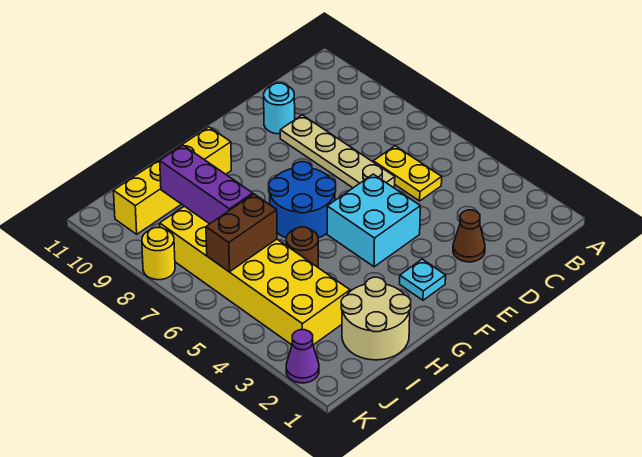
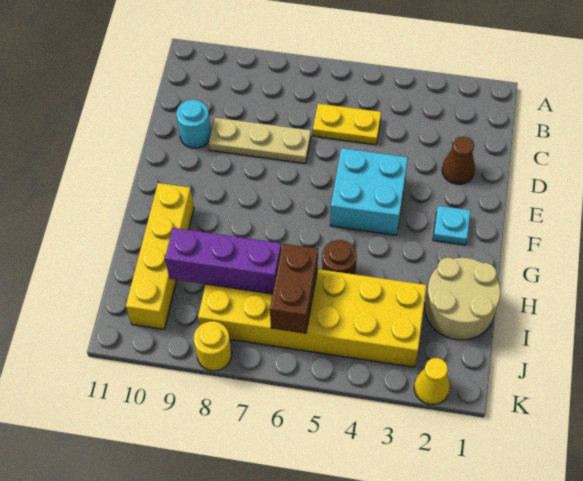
tan 1x4 plate [280,115,395,188] -> tan 1x3 plate [209,117,311,164]
blue 2x2 round brick [269,162,336,238] -> none
purple 1x1 cone [286,330,319,383] -> yellow 1x1 cone [414,358,450,405]

